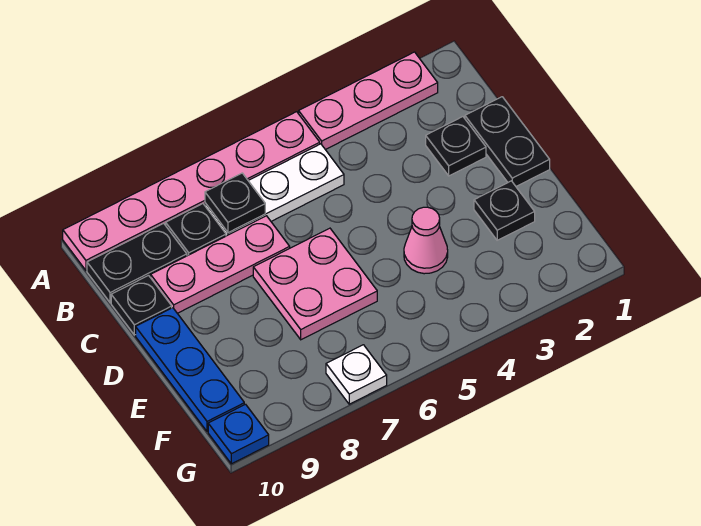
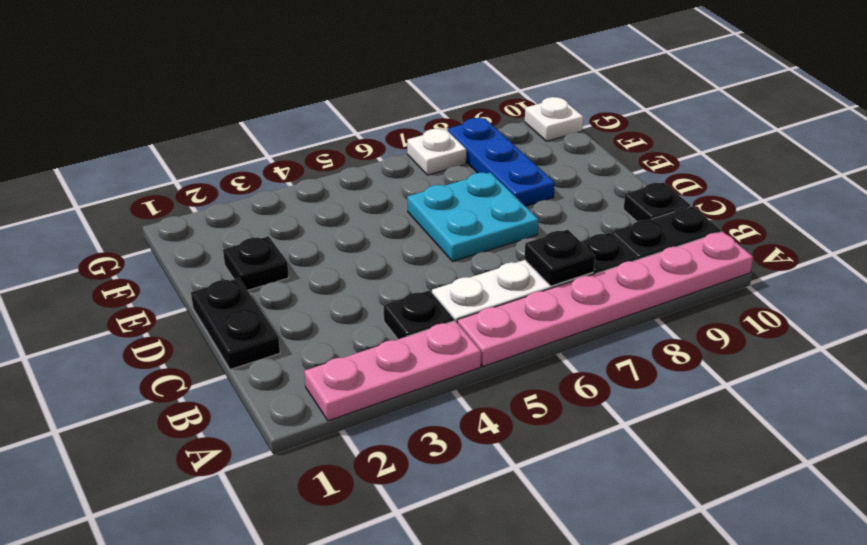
black 1x1 plate [426,117,486,176] -> black 1x1 plate moved to [384,290,454,339]
pink 1x3 plate [151,216,290,313] -> none
pink 2x2 plate [253,228,377,340] -> cyan 2x2 plate [407,173,539,262]
blue 1x3 plate [136,308,244,432] -> blue 1x3 plate moved to [448,118,555,206]
pink 1x1 cone [404,207,448,274] -> none
blue 1x1 plate [208,404,269,464] -> white 1x1 plate [525,97,583,141]

